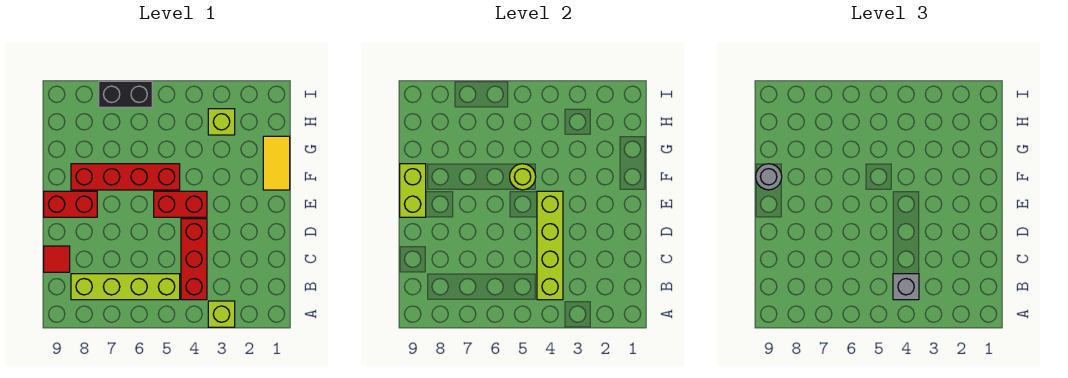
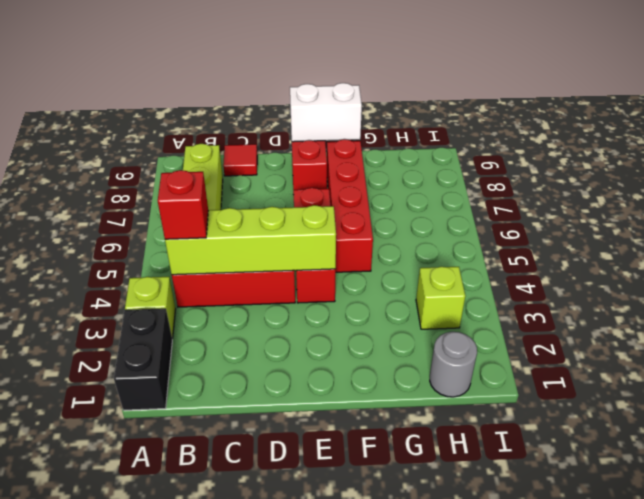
grey 1x1 brick [893,274,919,300] -> red 1x1 brick [158,170,208,239]
red 1x2 brick [154,191,207,217] -> red 1x3 brick [293,188,336,303]
lime 1x2 brick [400,164,426,217] -> white 1x2 brick [290,83,362,142]
yellow 1x2 tile [263,136,290,190] -> none
lime 1x1 round brick [510,164,536,190] -> none
grey 1x1 round brick [756,164,782,190] -> grey 1x1 round brick moved to [430,332,477,397]
black 1x2 brick [99,81,152,107] -> black 1x2 brick moved to [114,308,172,410]

